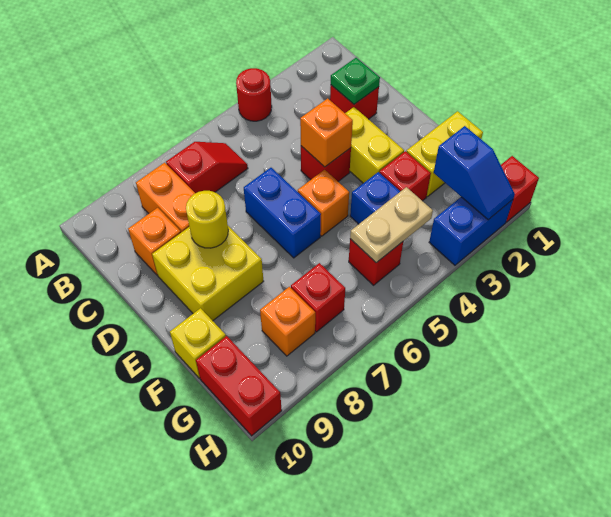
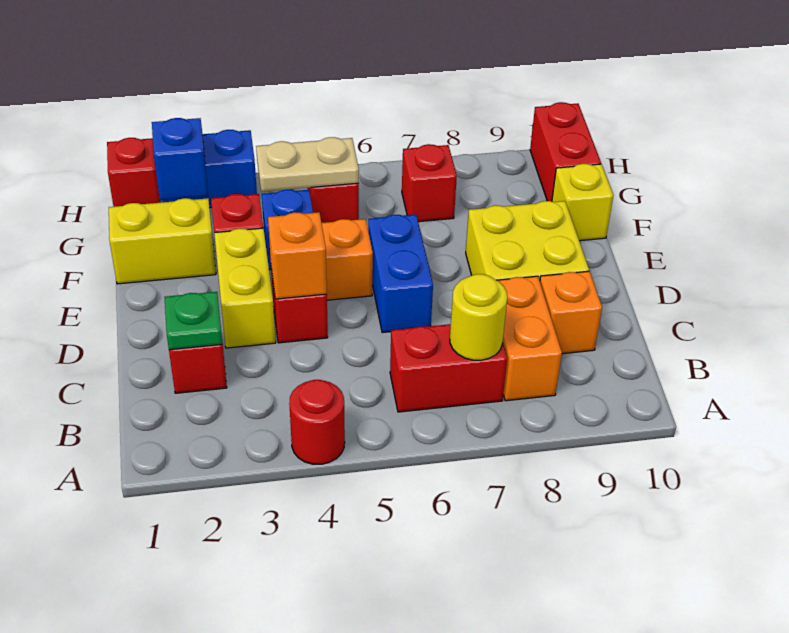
red 1x2 slope [166,142,248,193] -> red 1x2 brick [390,324,507,412]
yellow 1x1 round brick [186,191,228,248] -> yellow 1x1 round brick moved to [450,274,507,360]
orange 1x1 brick [260,287,315,356] -> none

